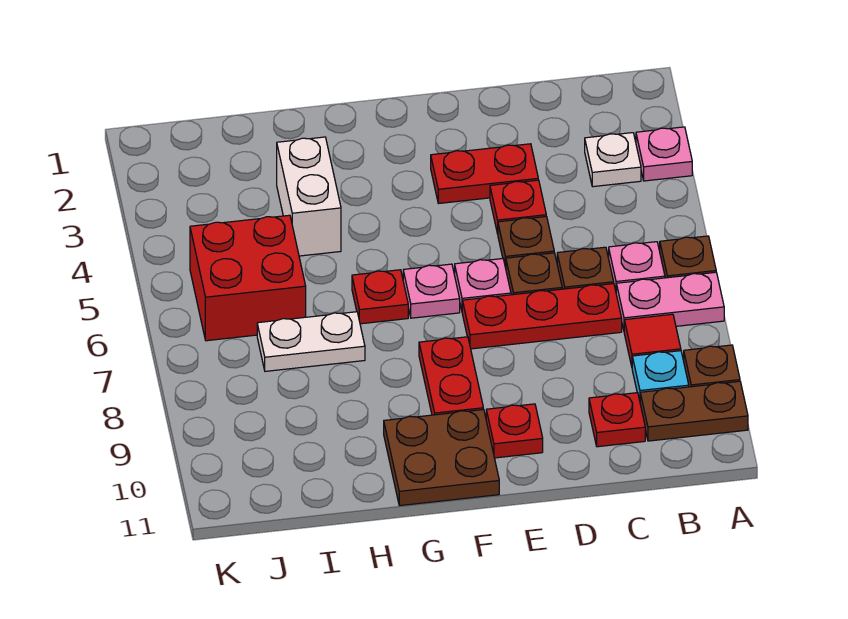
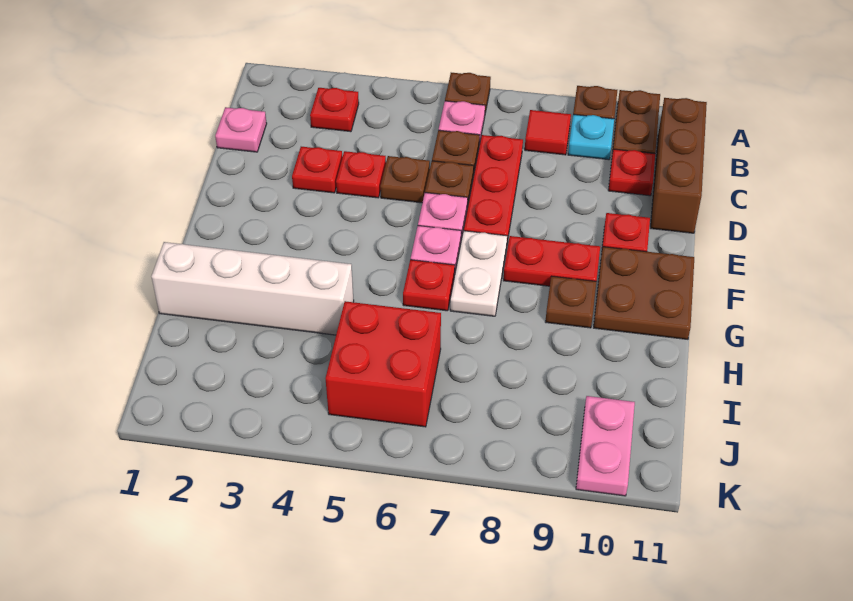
pink 1x1 plate [636,127,692,181] -> pink 1x1 plate moved to [215,107,267,152]
pink 1x2 plate [616,272,724,330] -> pink 1x2 plate moved to [576,396,635,496]
white 1x1 plate [585,133,641,187] -> red 1x1 plate [310,88,359,132]
none -> brown 1x3 brick [651,98,707,233]
red 1x2 plate [431,144,538,204] -> red 1x1 plate [292,147,342,193]
none -> brown 1x1 plate [545,276,596,328]
white 1x2 brick [277,137,341,256] -> white 1x4 brick [151,242,354,335]
white 1x2 plate [257,312,365,371] -> white 1x2 plate moved to [450,231,507,316]

